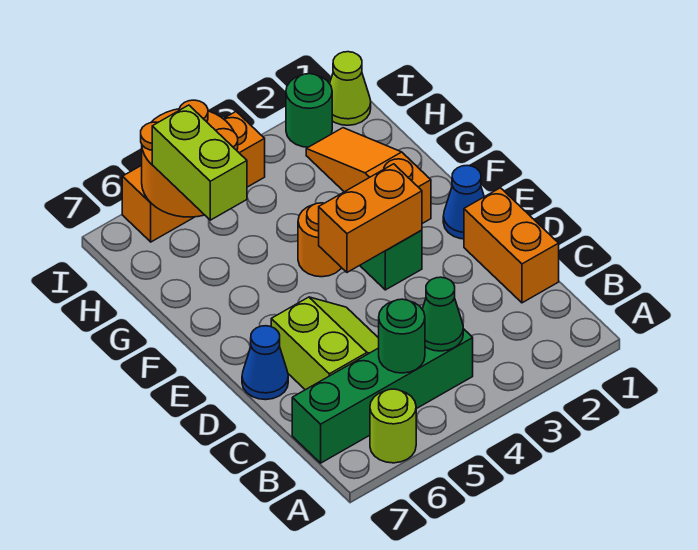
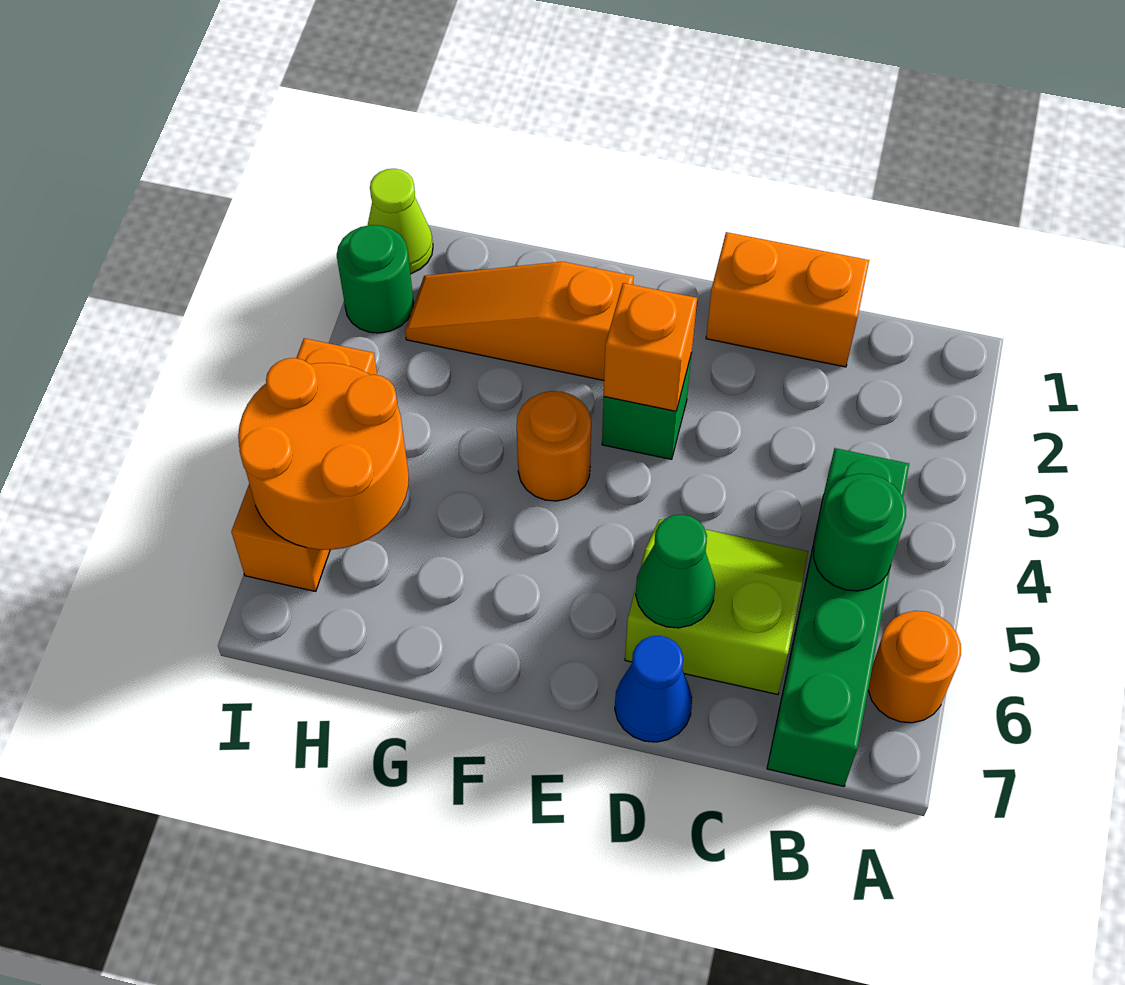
lime 1x1 round brick [370,389,416,463] -> orange 1x1 round brick [868,611,961,723]
green 1x1 cone [422,277,463,351] -> green 1x1 cone moved to [636,515,715,628]
blue 1x1 cone [443,165,484,239] -> none
orange 1x2 brick [319,164,422,272] -> orange 1x1 brick [604,283,697,411]
lime 1x2 brick [152,105,247,220] -> none

